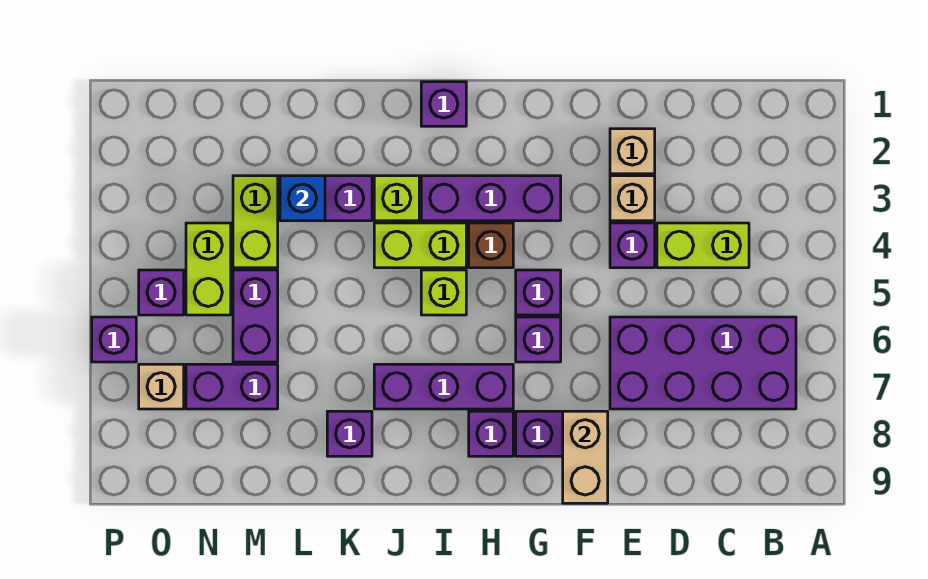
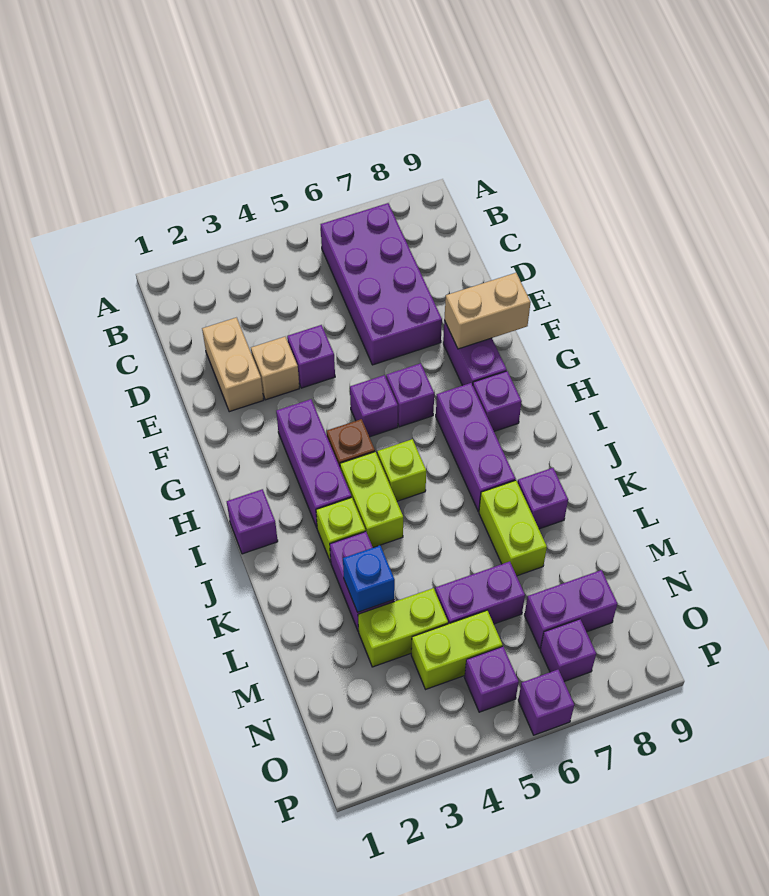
lime 1x2 brick [657,223,749,268] -> lime 1x2 brick moved to [479,480,547,576]
tan 1x1 brick [610,129,655,174] -> tan 1x2 brick [202,318,263,412]
purple 1x2 brick [186,364,278,409] -> purple 1x2 brick turned to [525,570,617,648]
tan 1x1 brick [139,364,184,409] -> purple 1x1 brick [540,619,596,682]

